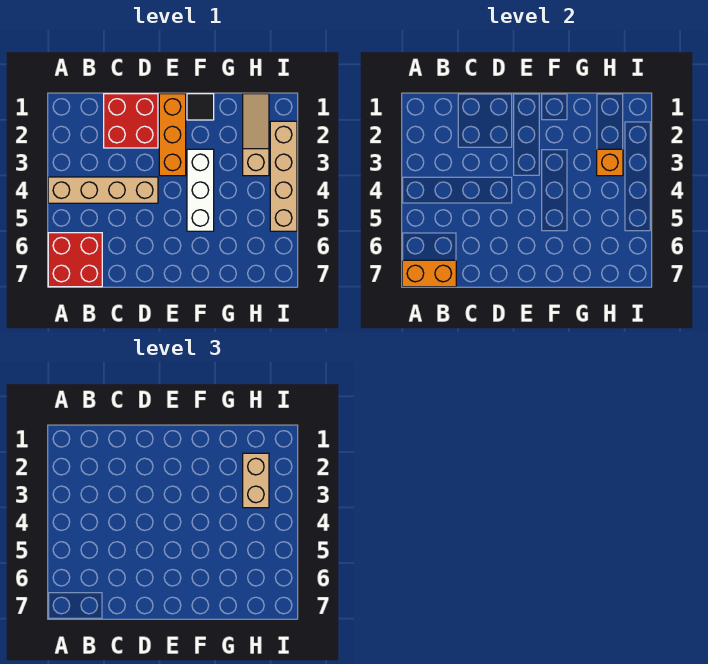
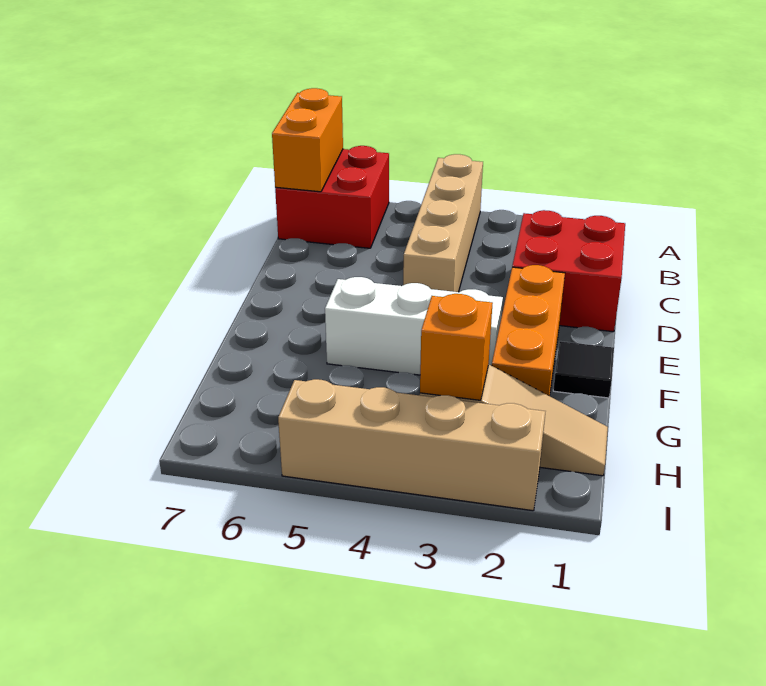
orange 1x3 brick [159,94,186,176] -> orange 1x3 brick turned to [492,265,565,396]
tan 1x2 brick [243,453,269,508] -> none

